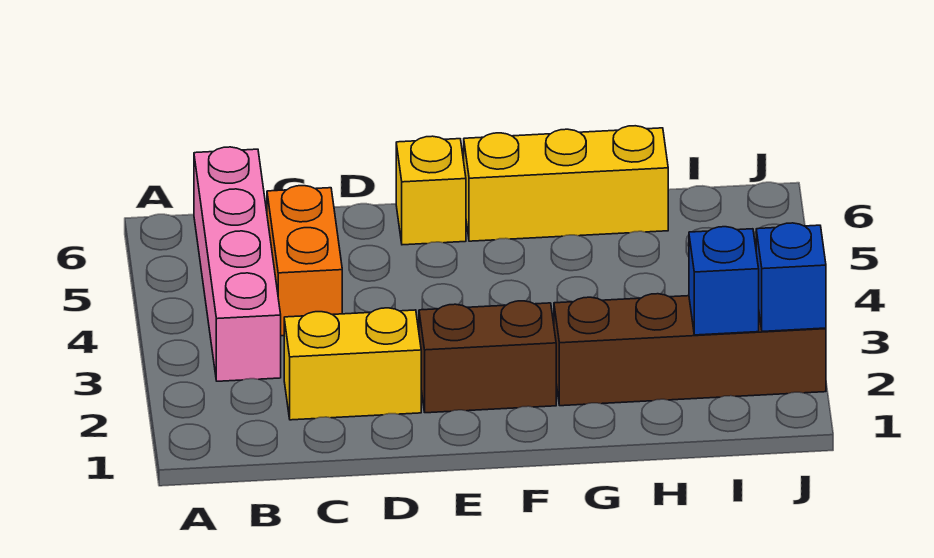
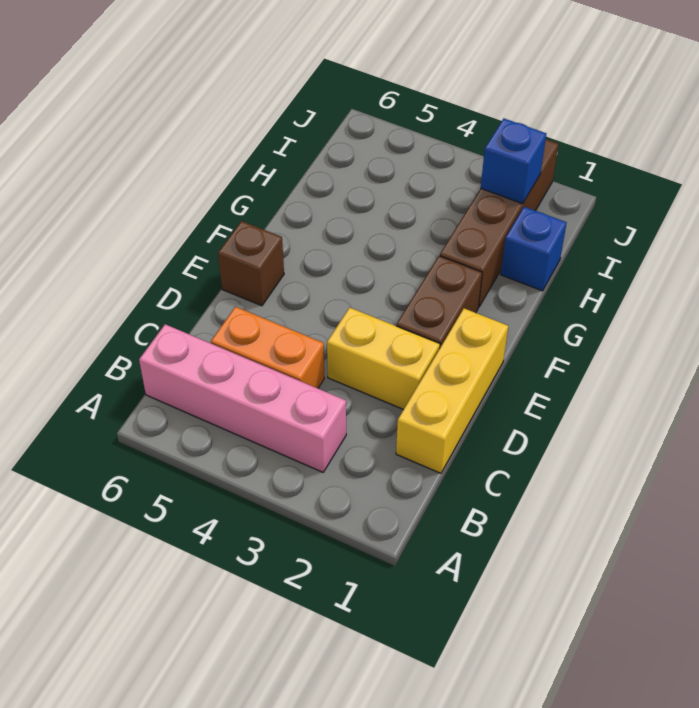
yellow 1x2 brick [284,308,421,420] -> yellow 1x2 brick turned to [327,308,440,410]
yellow 1x1 brick [396,136,466,245] -> brown 1x1 brick [218,221,284,306]
yellow 1x3 brick [464,126,668,241] -> yellow 1x3 brick moved to [396,308,508,473]
blue 1x1 brick [756,223,826,331] -> blue 1x1 brick moved to [501,207,567,291]

